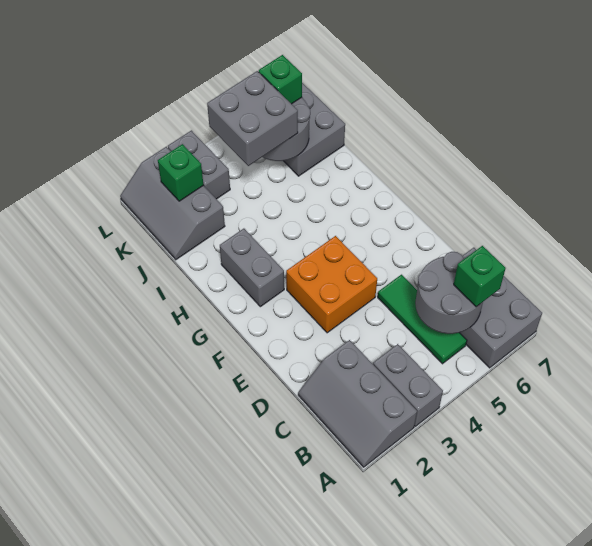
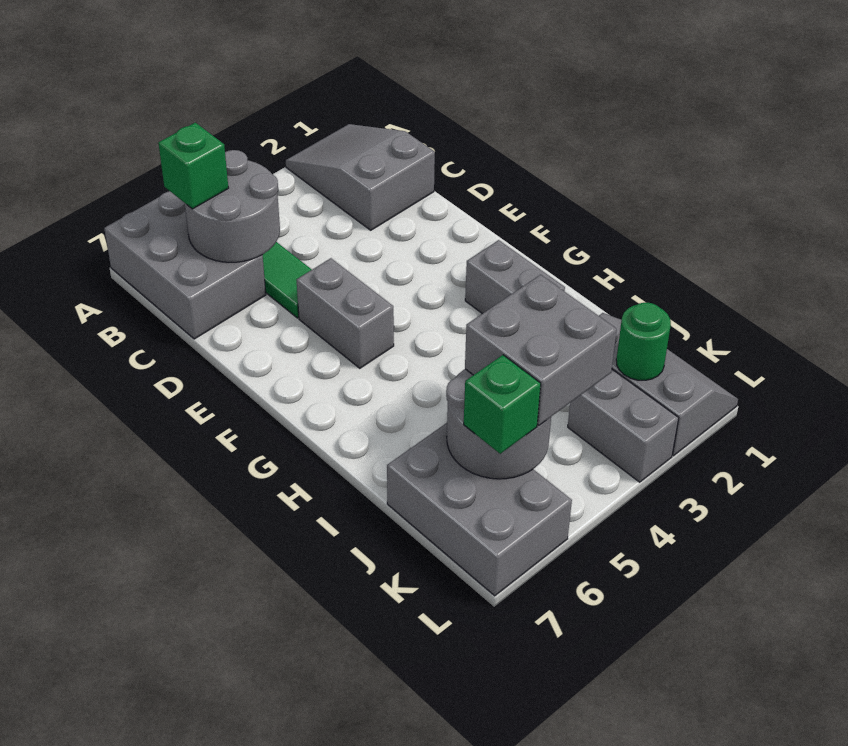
grey 2x3 slope [298,340,417,467] -> grey 2x3 slope turned to [286,124,435,230]
grey 1x2 brick [373,344,443,426] -> grey 1x2 brick moved to [297,258,394,368]
orange 2x2 brick [286,236,377,333] -> none
green 1x1 brick [158,144,203,201] -> green 1x1 round brick [616,302,671,380]

